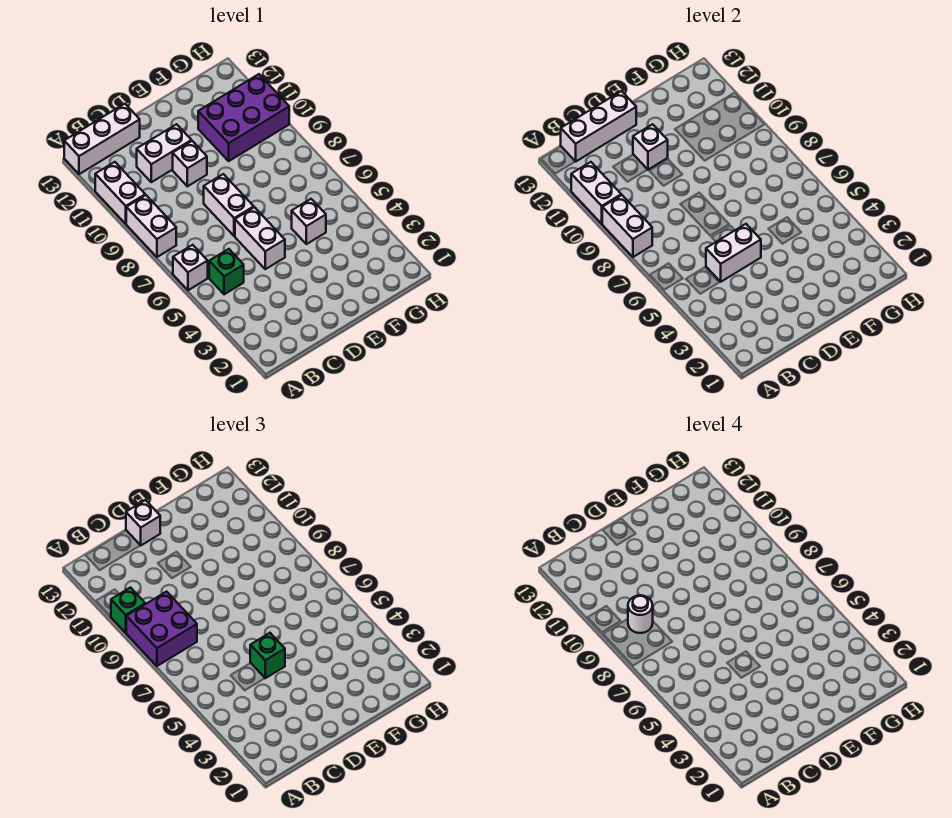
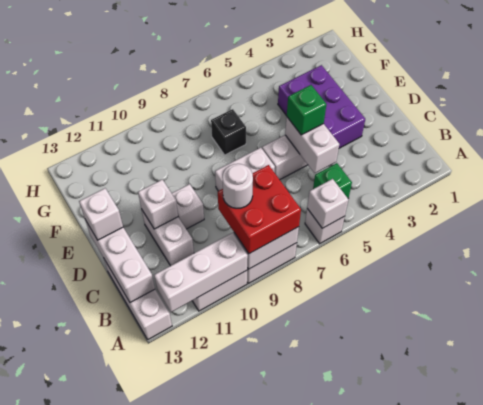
purple 2x2 brick [126,592,197,666] -> red 2x2 brick [218,165,301,254]
white 1x2 brick [571,162,621,224] -> white 1x3 brick [154,233,248,312]
green 1x1 brick [111,588,145,633] -> none
white 1x1 brick [292,199,326,244] -> white 1x1 brick moved to [307,179,348,228]
none -> black 1x1 brick [211,109,246,155]
purple 2x3 brick [198,74,289,161] -> purple 2x3 brick moved to [278,65,365,148]

